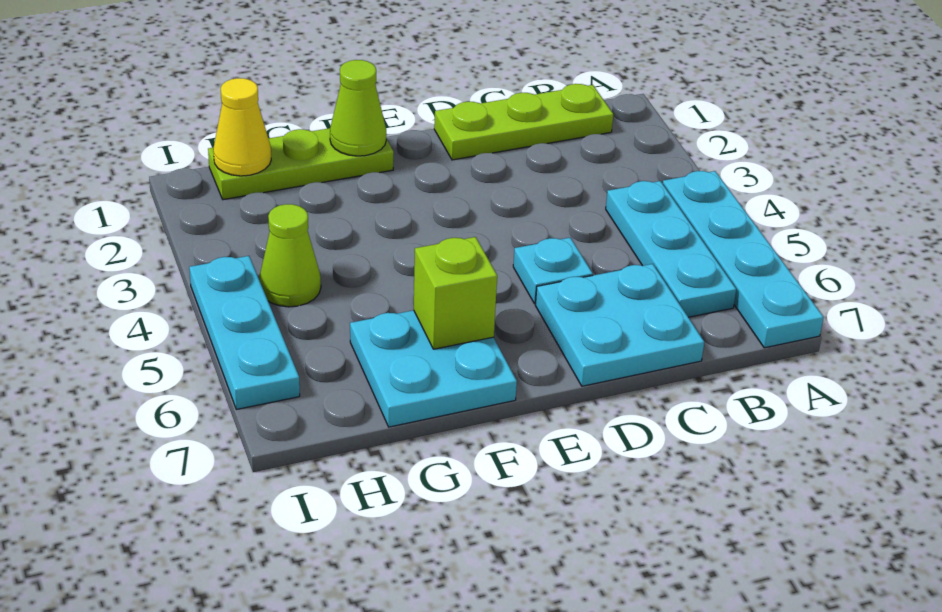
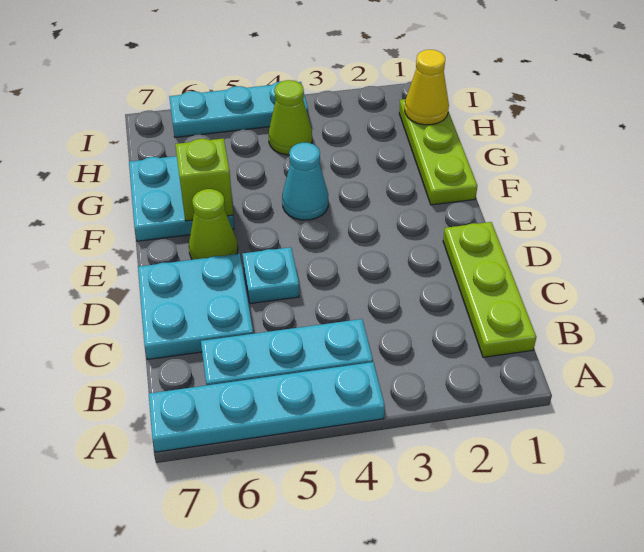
lime 1x1 cone [330,60,386,156] -> lime 1x1 cone moved to [189,189,238,260]
none -> cyan 1x1 cone [282,143,328,220]

